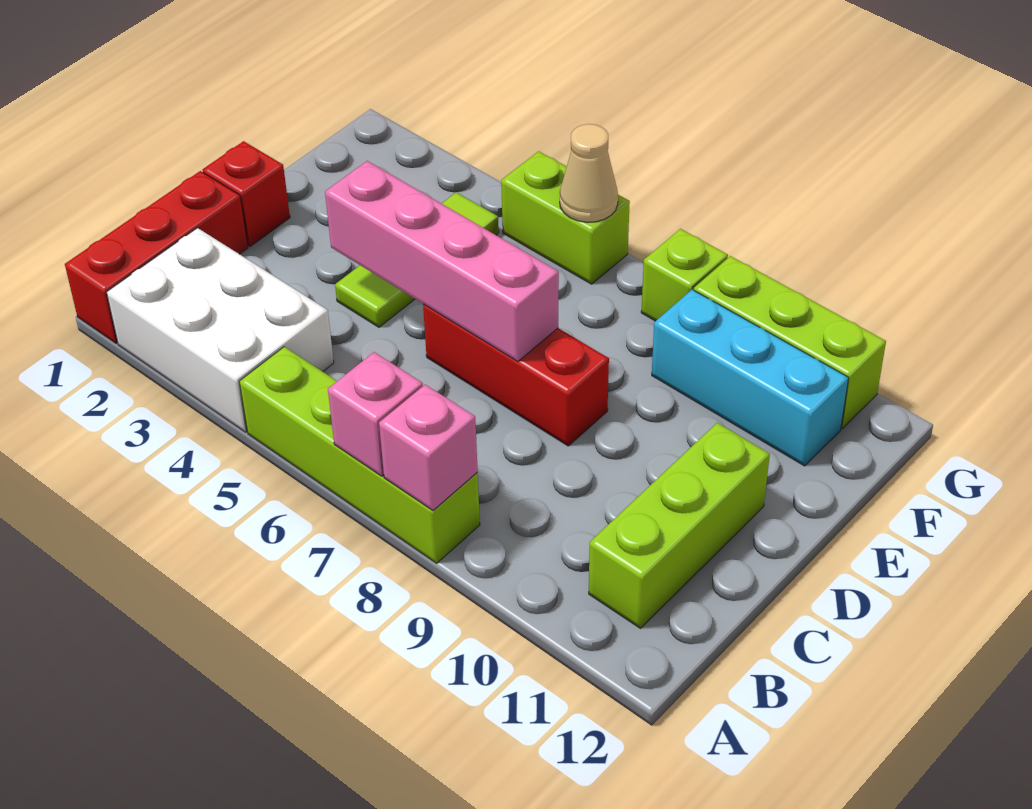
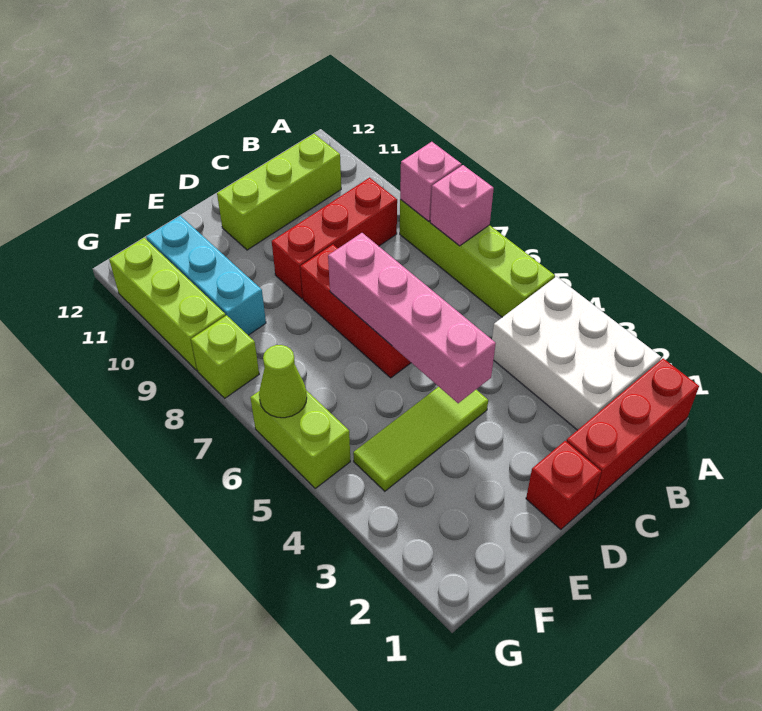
none -> red 1x3 brick [272,178,397,299]
tan 1x1 cone [560,124,618,222] -> lime 1x1 cone [259,345,307,418]

